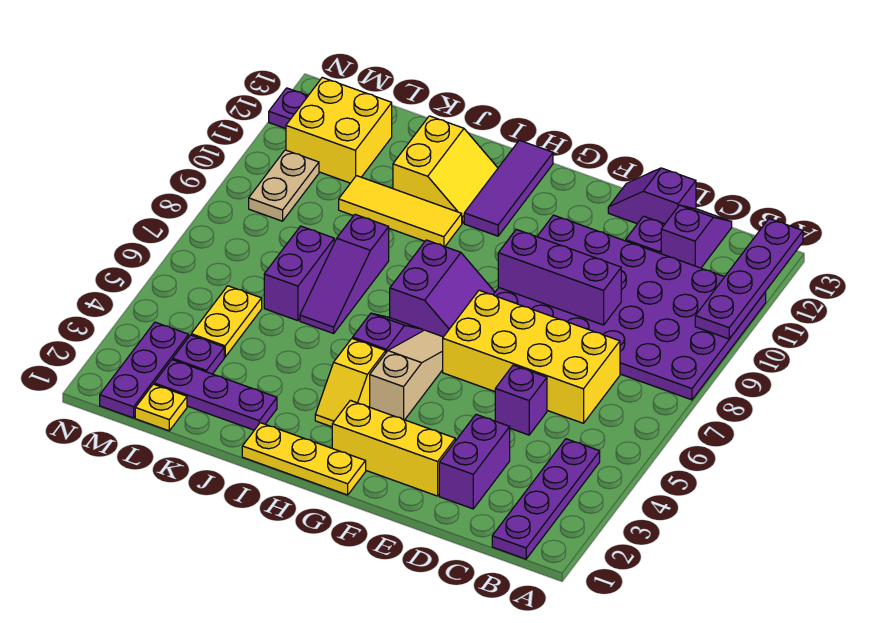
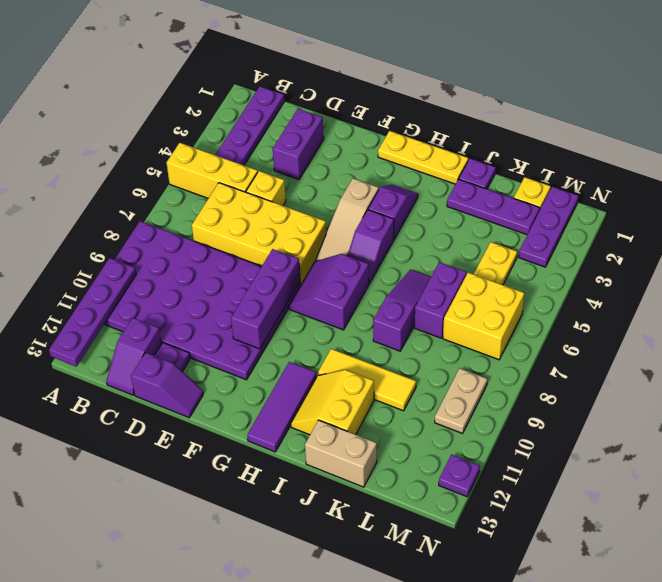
purple 1x1 brick [495,365,547,435] -> yellow 1x1 brick [246,171,286,206]
purple 1x3 brick [498,229,621,325] -> purple 1x3 brick turned to [231,249,300,349]
yellow 1x3 brick [332,400,455,496] -> yellow 1x3 brick moved to [167,143,258,198]
yellow 1x2 slope [315,338,386,427] -> purple 1x2 slope [368,185,418,239]
none -> tan 1x2 brick [305,420,377,487]
purple 1x1 plate [173,335,224,374] -> purple 1x1 plate moved to [459,158,496,189]
yellow 2x2 brick [286,77,392,183] -> yellow 2x2 brick moved to [443,273,524,360]

